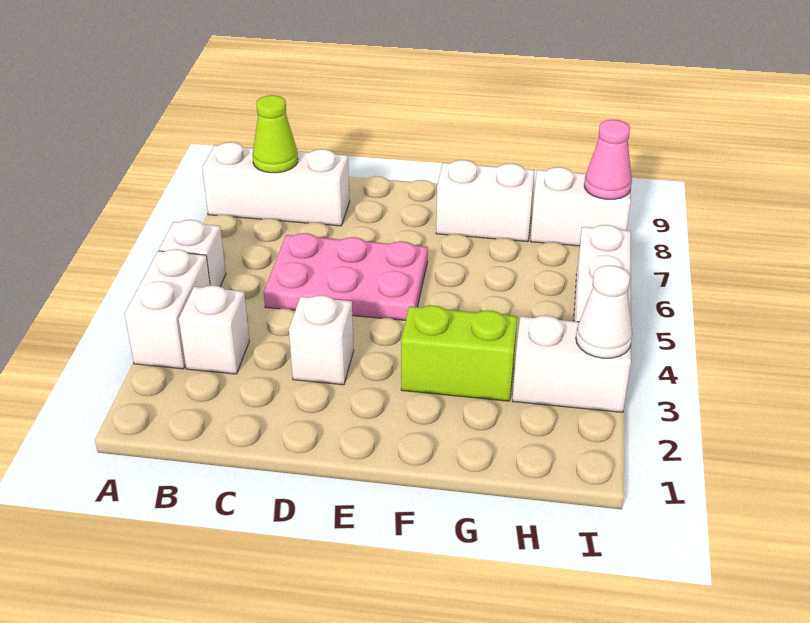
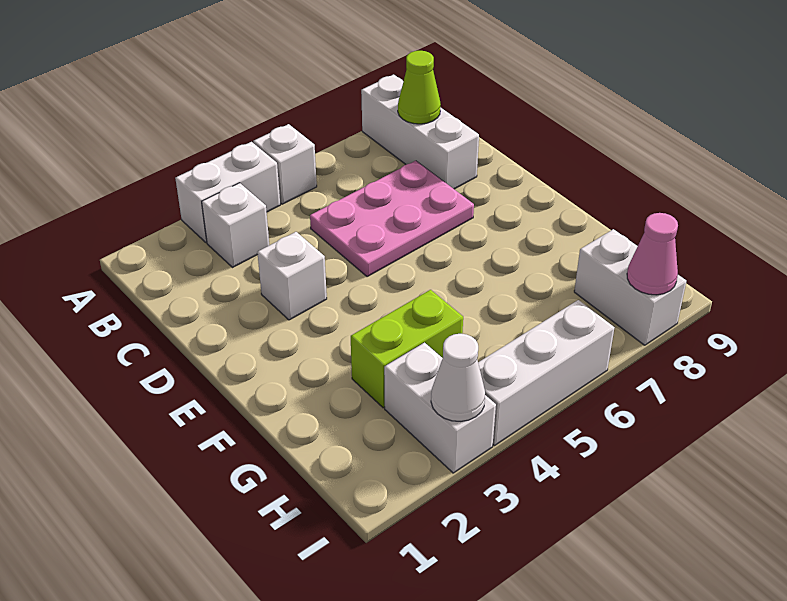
pink 2x3 plate [264,233,428,320] -> pink 2x3 plate turned to [310,161,474,277]
lime 1x2 brick [401,305,517,401] -> lime 1x2 brick turned to [351,290,463,408]
white 1x2 brick [436,160,535,242] -> none

